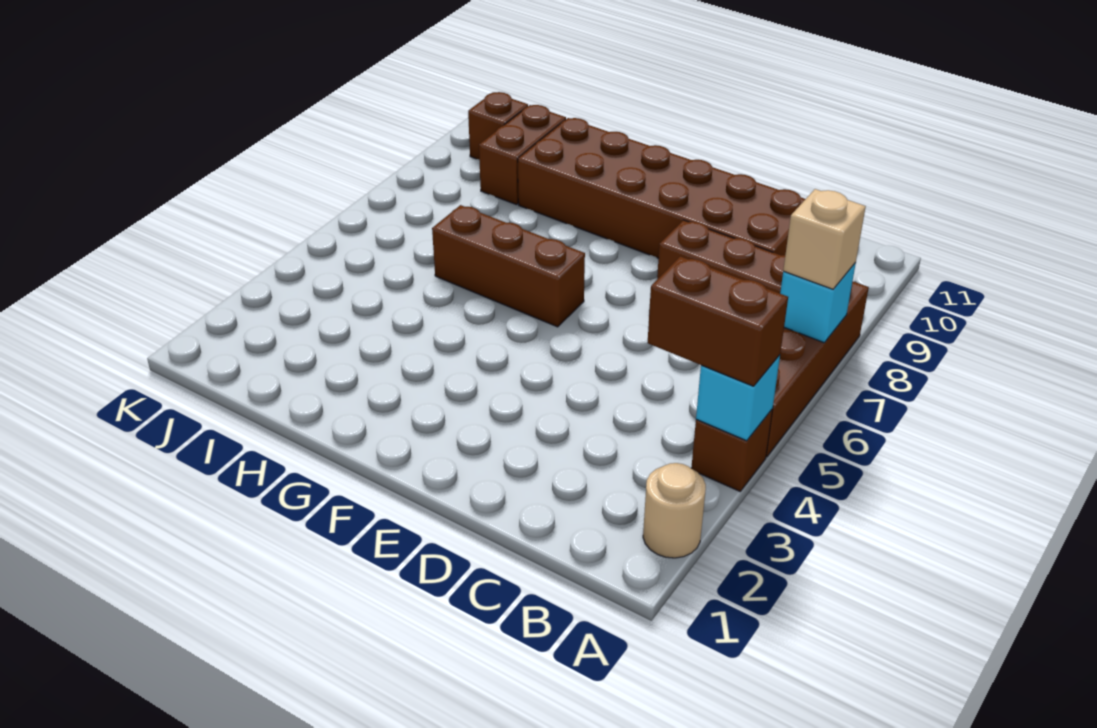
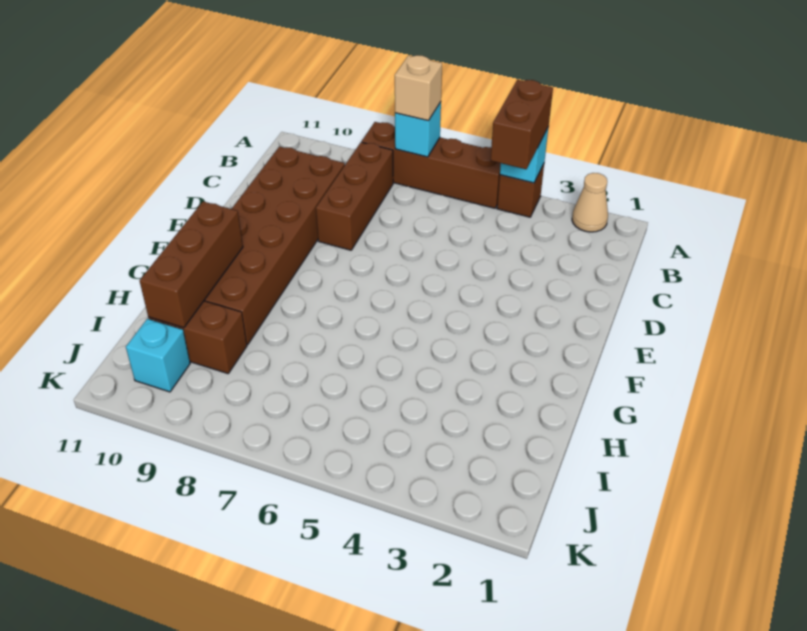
tan 1x1 round brick [643,463,706,558] -> tan 1x1 cone [572,173,608,232]
brown 1x3 brick [432,205,585,327] -> brown 1x3 brick moved to [140,202,243,328]
brown 1x1 brick [468,92,528,159] -> cyan 1x1 brick [126,319,190,392]

